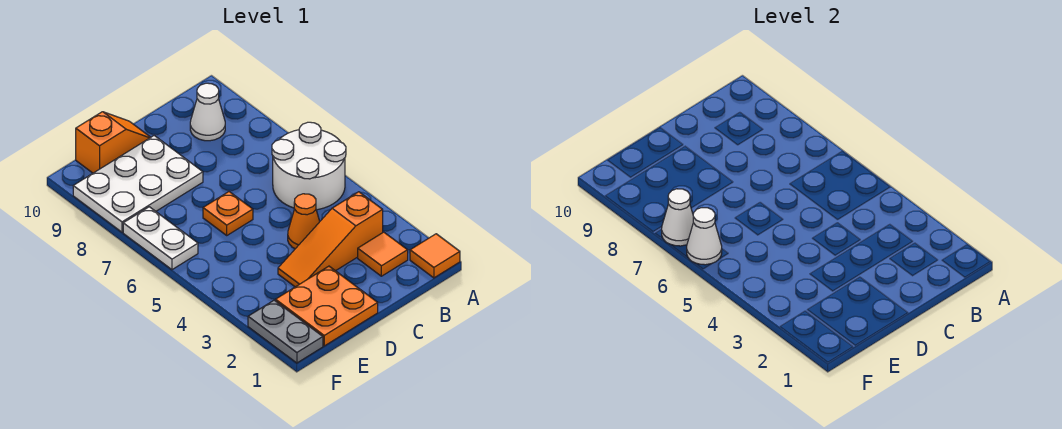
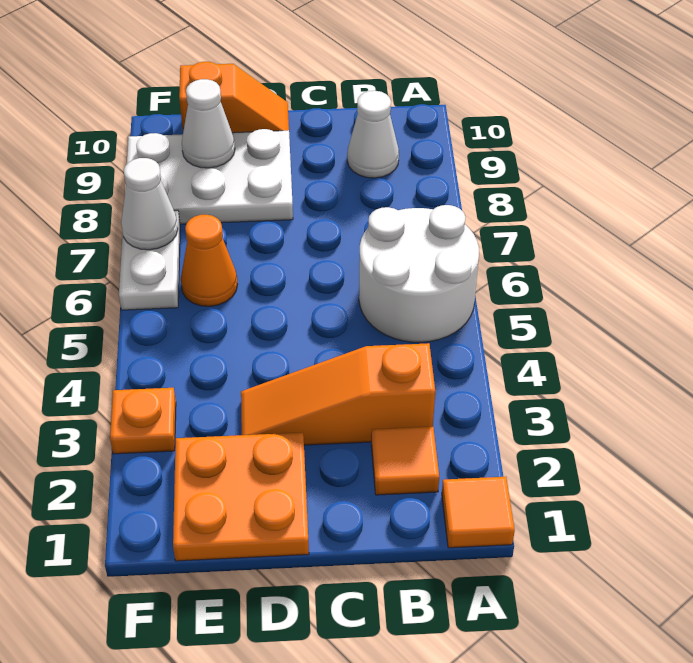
orange 1x1 cone [288,194,320,249] -> orange 1x1 cone moved to [181,215,237,306]
orange 1x1 plate [203,192,253,235] -> orange 1x1 plate moved to [110,388,176,454]
grey 1x2 plate [248,300,323,363] -> none
white 1x1 cone [687,208,722,265] -> white 1x1 cone moved to [182,79,235,168]

